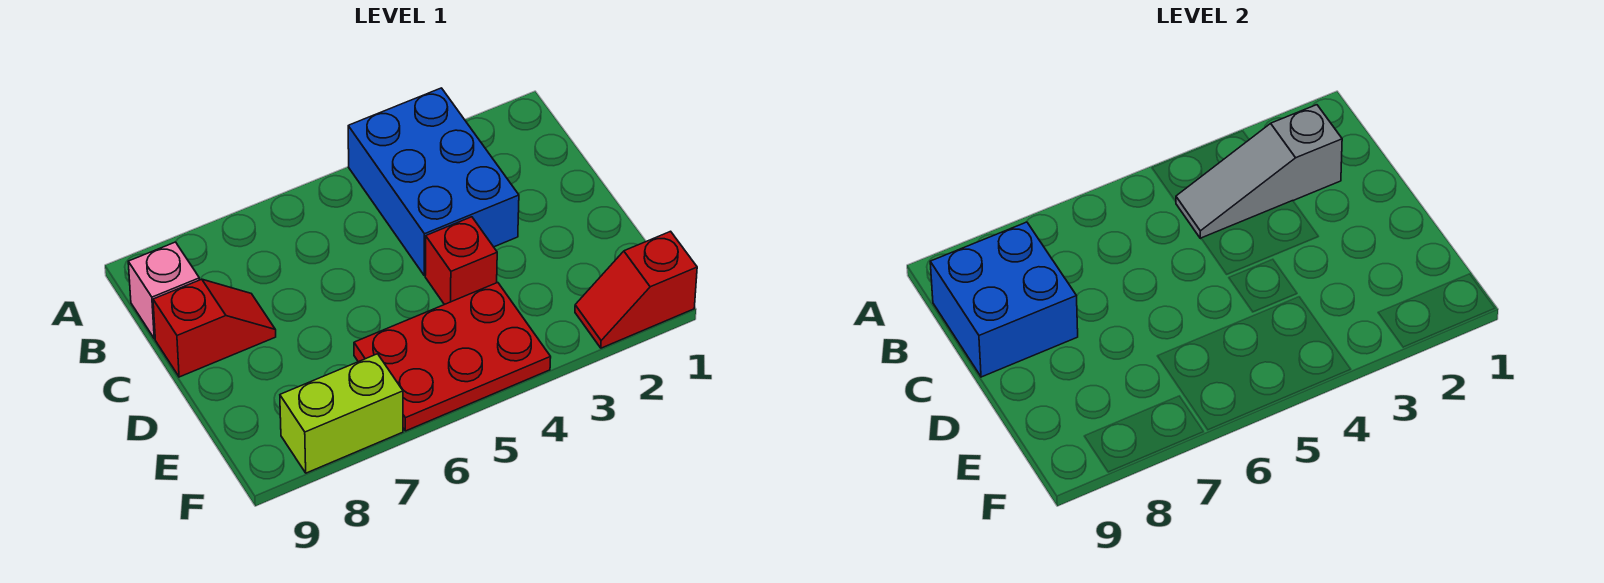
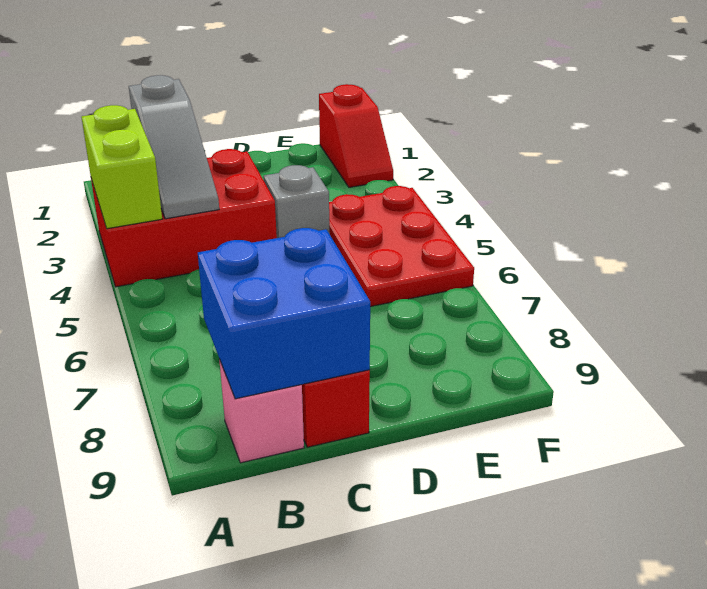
blue 2x3 brick [348,88,519,276] -> red 2x3 brick [91,149,277,287]
red 1x1 brick [425,217,497,305] -> grey 1x1 brick [264,165,330,238]
lime 1x2 brick [280,354,403,473] -> lime 1x2 brick moved to [82,105,162,229]

